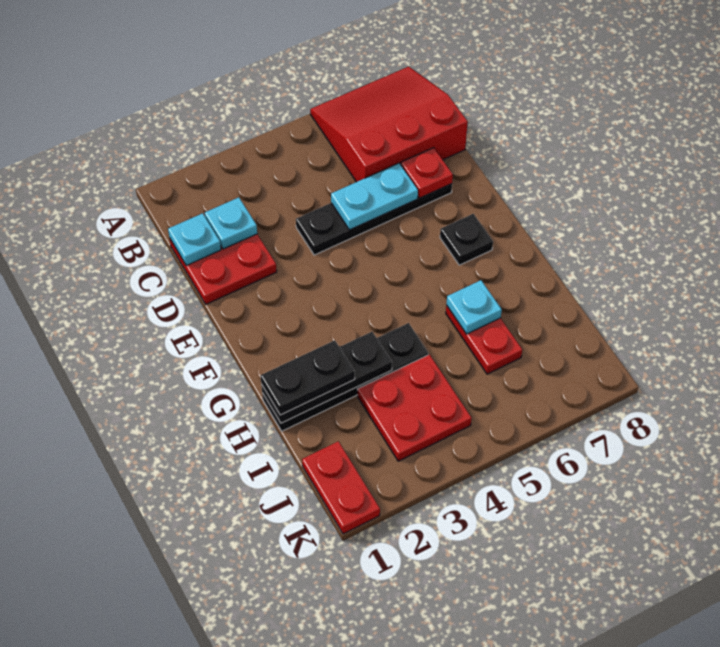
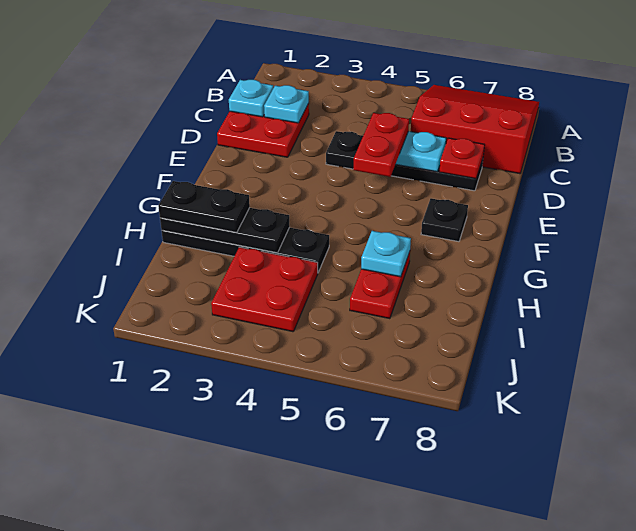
red 1x2 plate [302,441,380,534] -> red 1x2 plate moved to [353,113,409,177]

